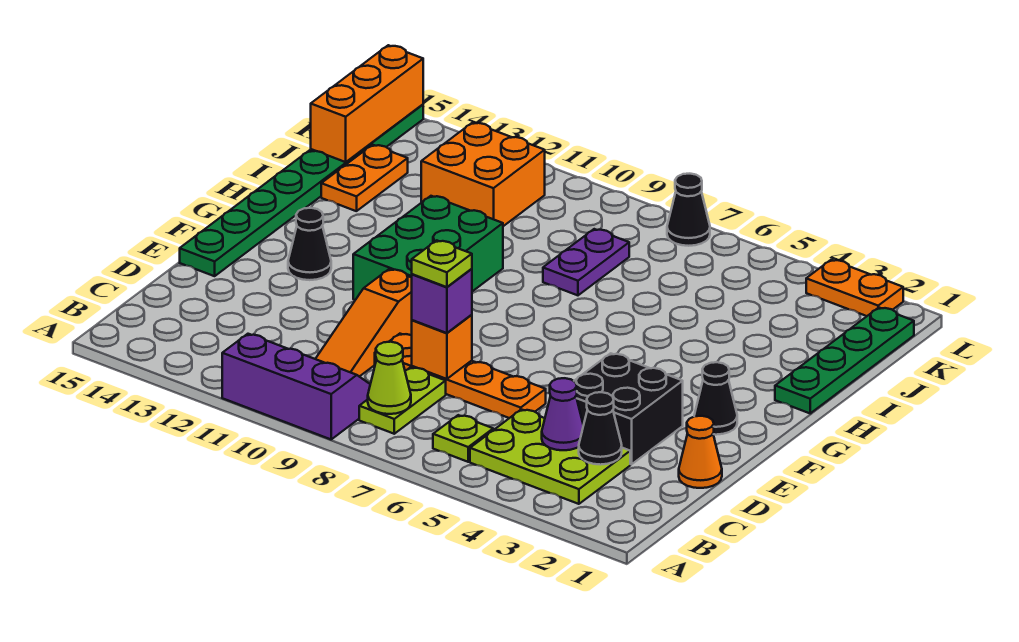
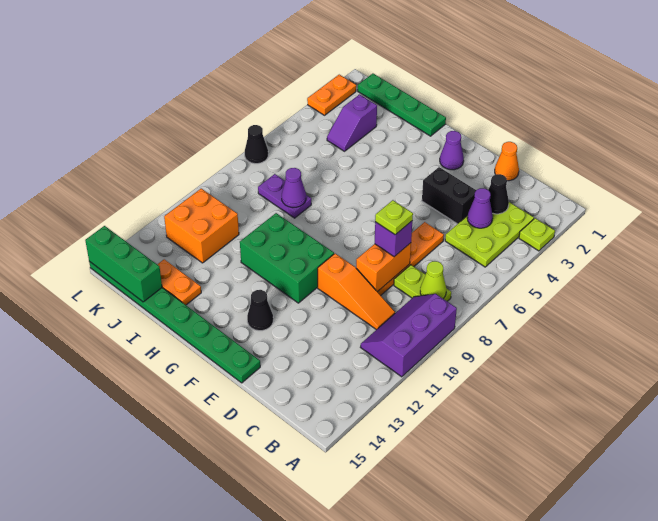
lime 1x1 plate [433,415,493,462] -> lime 1x1 plate moved to [519,218,555,251]
black 2x2 brick [574,353,683,464] -> black 1x2 brick [422,167,476,224]
orange 1x1 brick [412,315,472,379] -> orange 1x2 brick [356,243,411,292]
black 1x1 cone [694,362,737,435] -> purple 1x1 cone [440,131,464,170]
none -> purple 1x1 cone [282,168,306,208]
none -> purple 1x2 slope [327,95,377,151]
orange 1x3 brick [311,45,423,162] -> green 1x3 brick [85,226,162,302]

